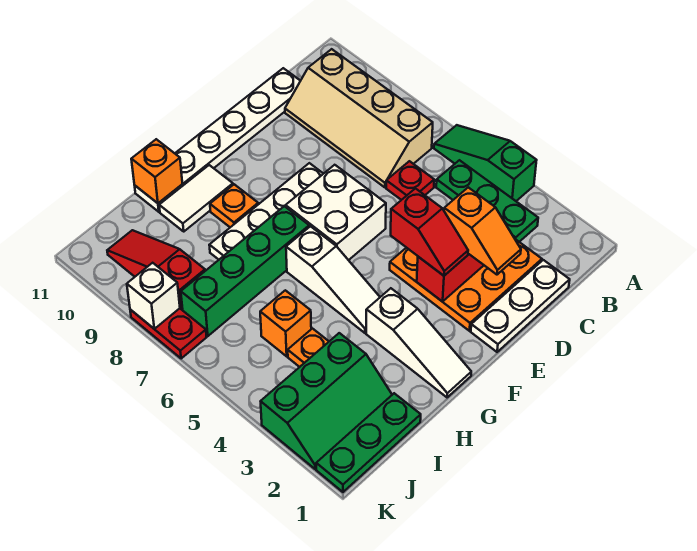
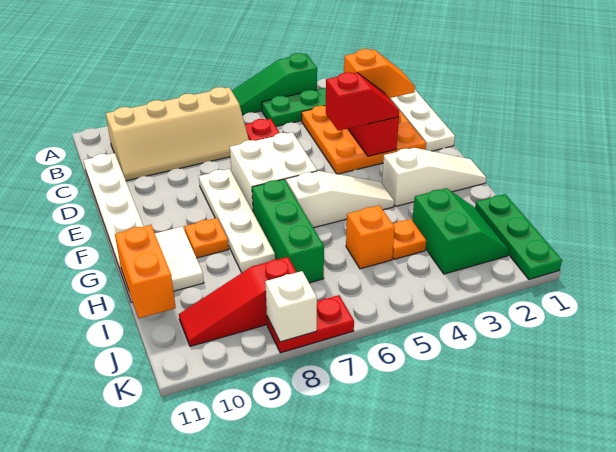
green 1x4 brick [181,206,309,336] -> green 1x3 brick [252,179,324,283]
orange 1x1 brick [131,139,182,203] -> orange 1x2 brick [115,225,176,318]
green 2x3 slope [261,333,392,469] -> green 2x2 slope [412,188,509,274]

